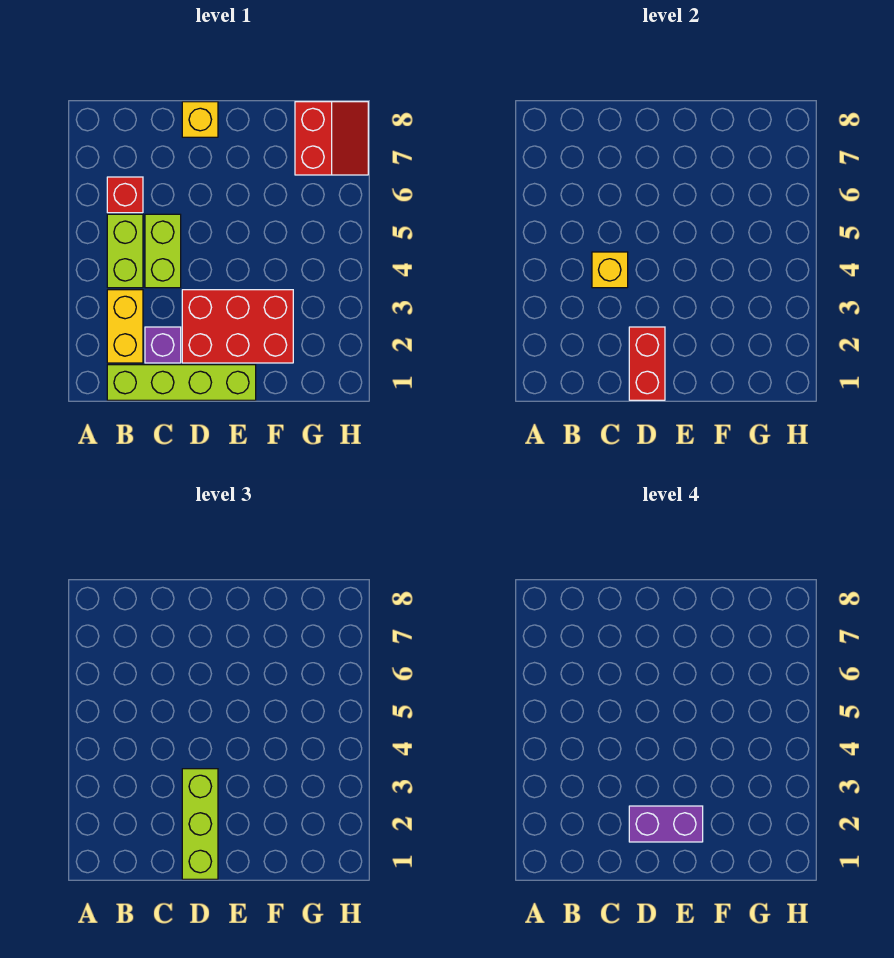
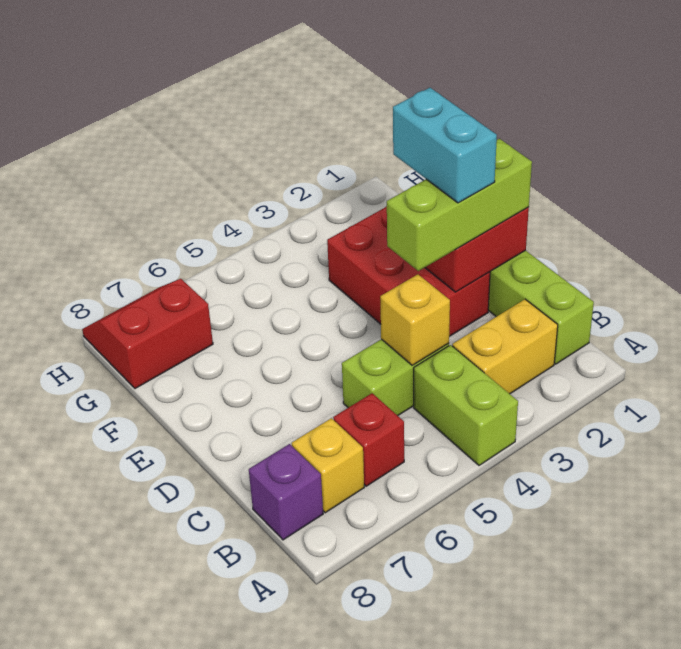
lime 1x2 brick [107,214,143,288] -> lime 1x2 brick turned to [414,345,518,465]
purple 1x1 brick [145,327,181,363] -> purple 1x1 brick moved to [249,444,323,540]
purple 1x2 brick [629,806,703,842] -> cyan 1x2 brick [393,88,497,203]
yellow 1x1 brick [182,102,218,137] -> yellow 1x1 brick moved to [292,418,364,513]

